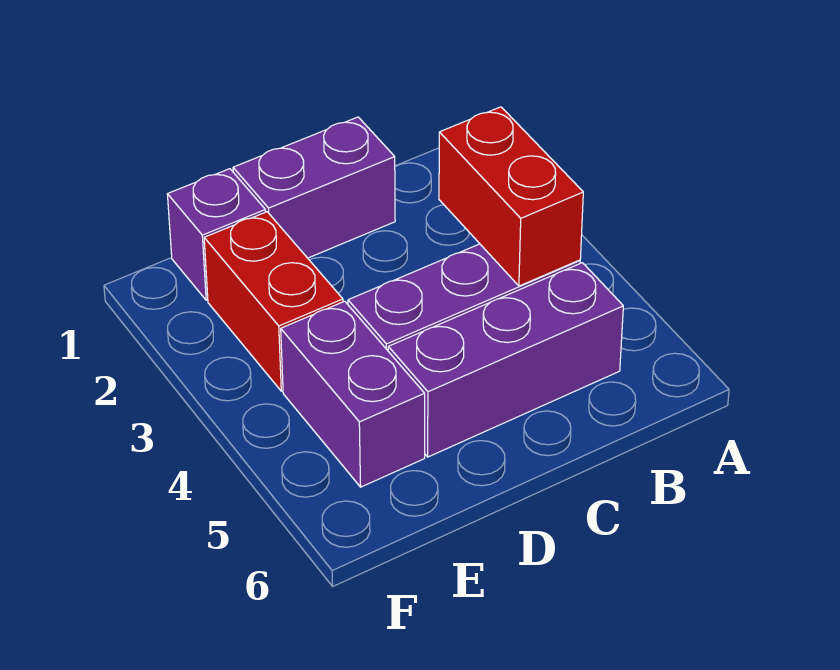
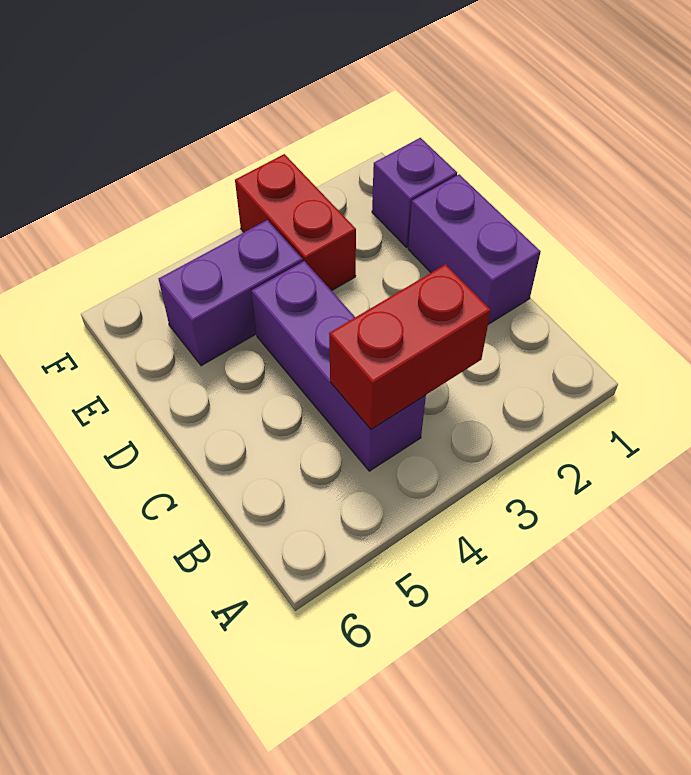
purple 1x3 brick [388,263,623,457] -> none
red 1x2 brick [204,212,343,391] -> red 1x2 brick turned to [235,154,356,291]

